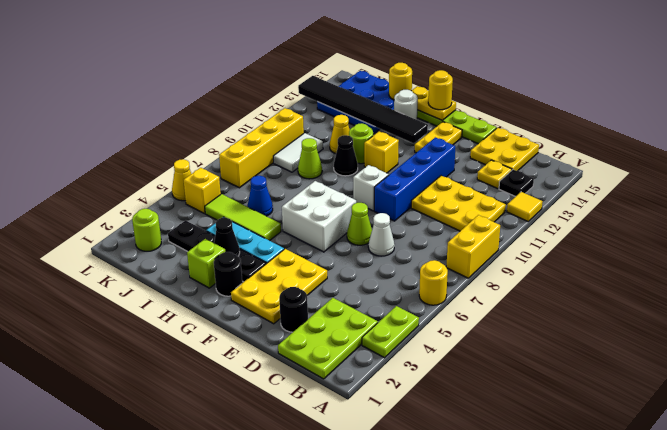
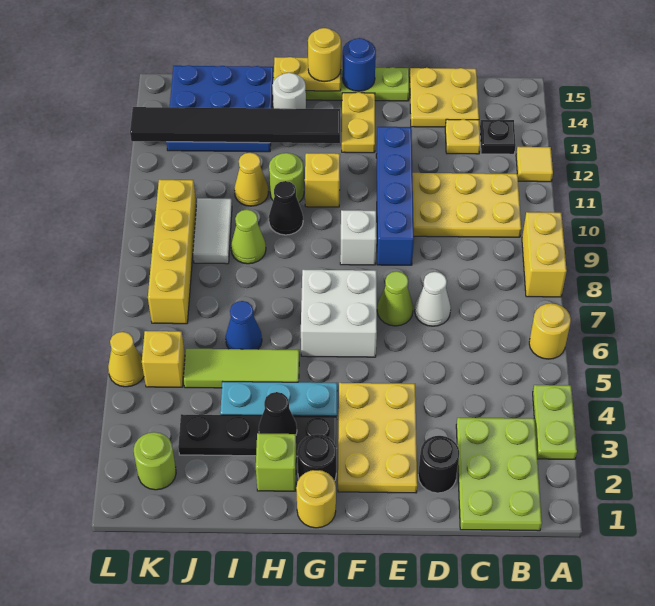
none -> blue 1x1 round brick [342,38,376,91]
yellow 1x1 round brick [389,63,412,100] -> yellow 1x1 round brick moved to [296,470,336,528]

